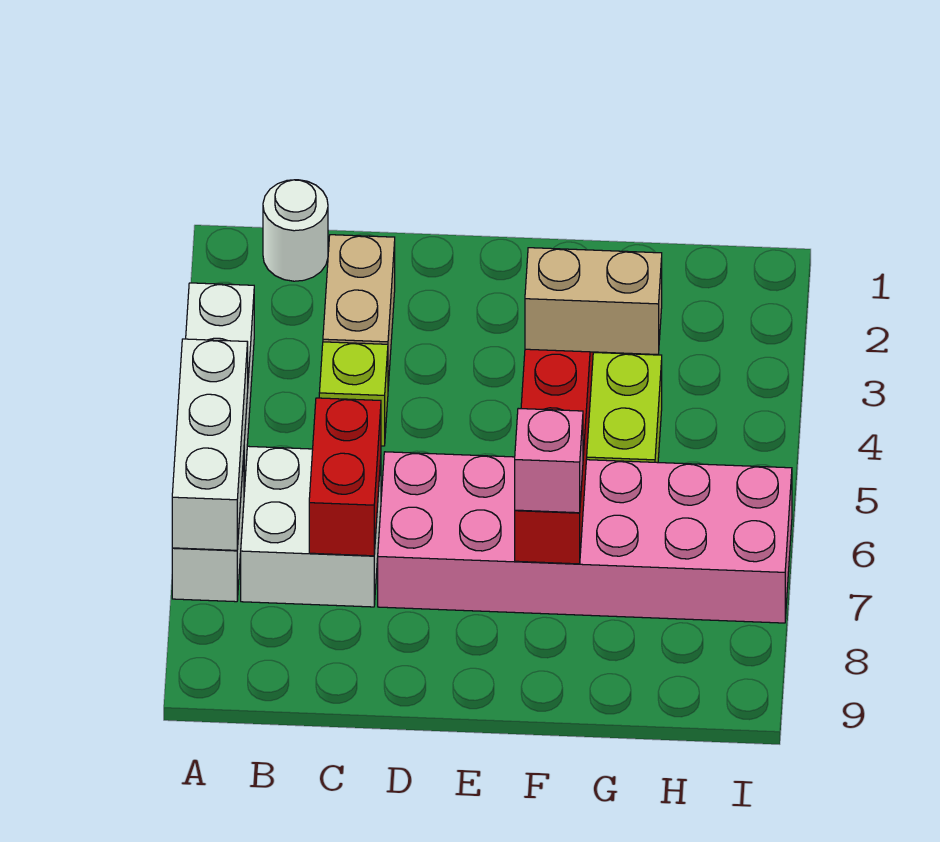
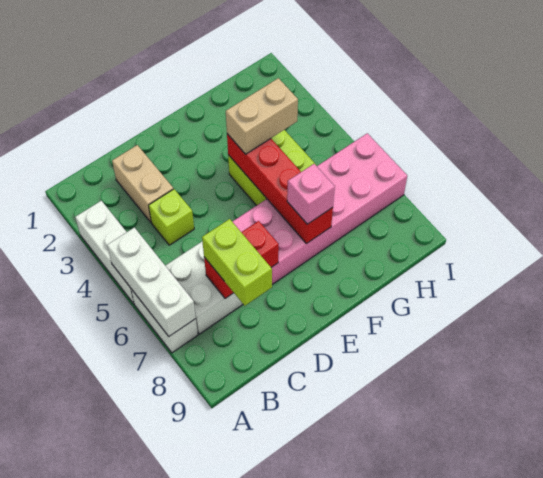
white 1x1 round brick [263,180,328,281] -> none
red 1x2 brick [309,398,381,556] -> red 1x2 brick turned to [204,221,279,298]
none -> lime 1x2 brick [202,219,272,306]

